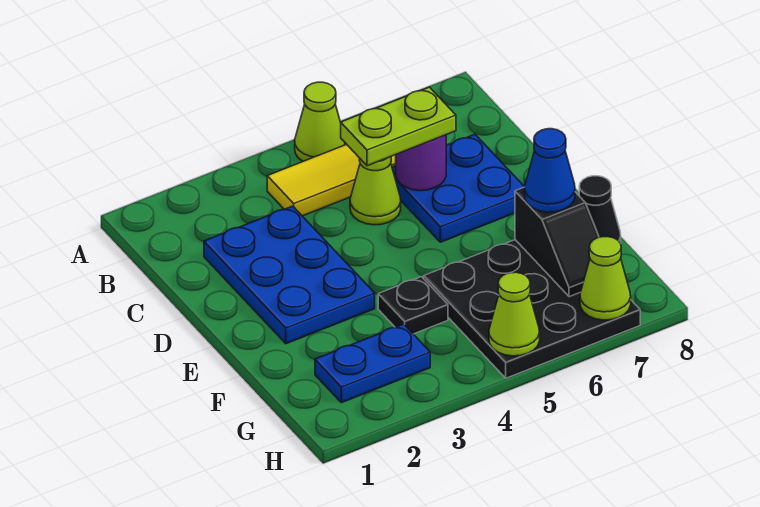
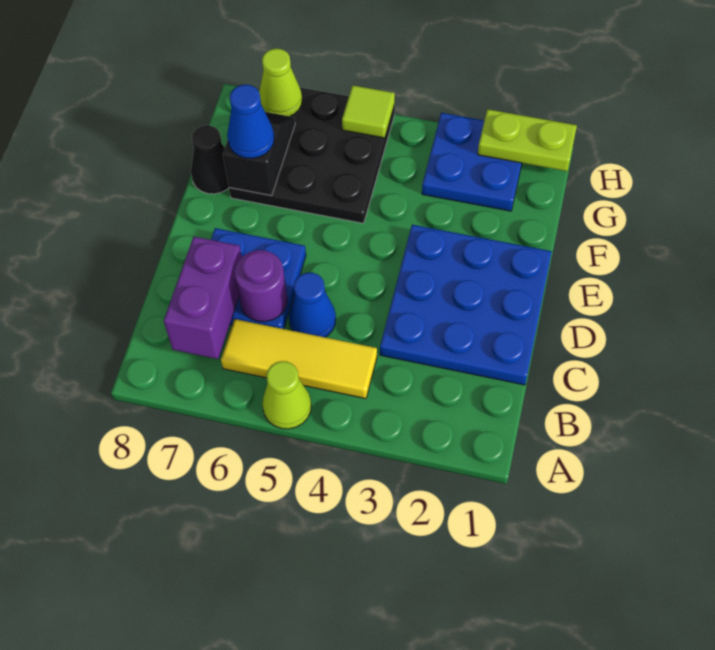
none -> purple 1x2 brick [164,237,242,359]
blue 2x3 plate [204,206,375,344] -> blue 3x3 plate [380,225,552,385]
lime 1x1 cone [350,157,401,225] -> blue 1x1 cone [289,273,336,337]
lime 1x2 plate [341,87,456,166] -> lime 1x2 plate moved to [478,109,577,171]
black 1x1 plate [378,277,448,334] -> none
blue 1x2 plate [315,324,430,403] -> blue 2x2 plate [422,113,522,211]
lime 1x1 cone [489,272,540,356] -> lime 1x1 tile [342,85,395,138]

